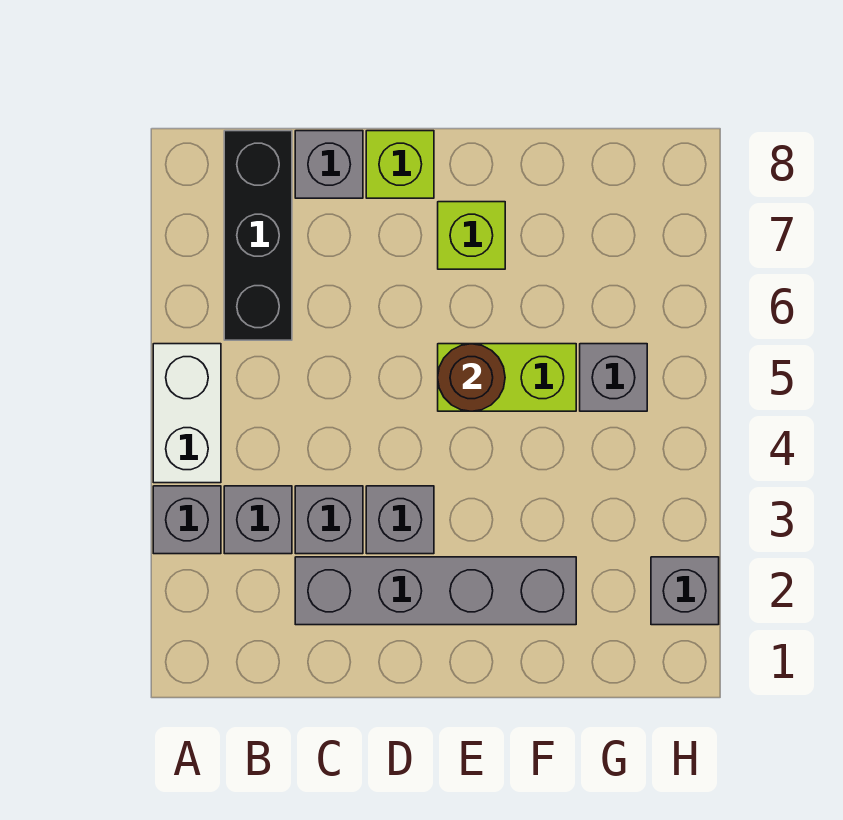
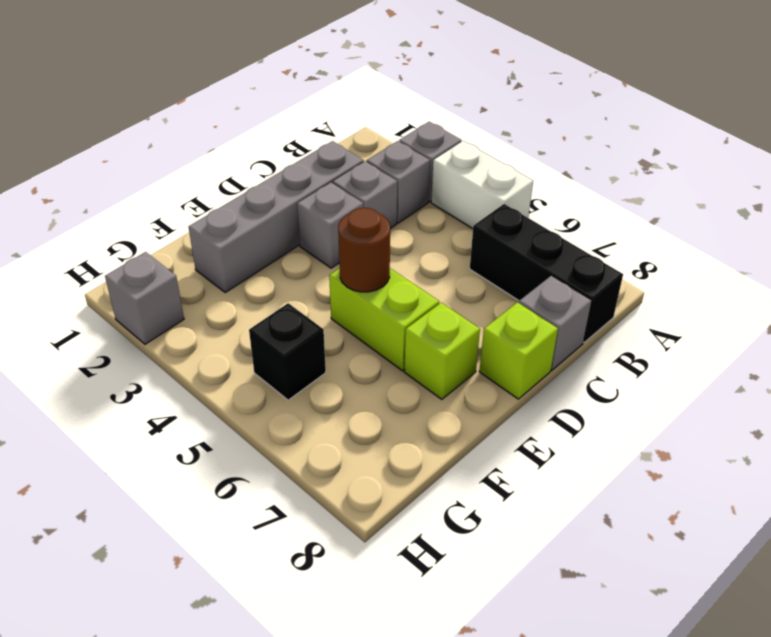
lime 1x2 brick [438,344,576,411] -> lime 1x2 brick turned to [329,268,439,371]
grey 1x1 brick [580,344,647,411] -> black 1x1 brick [249,303,326,400]

